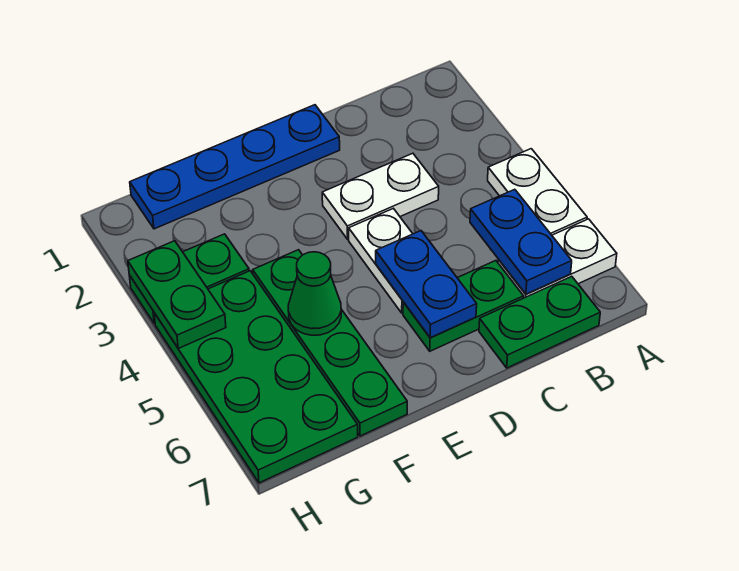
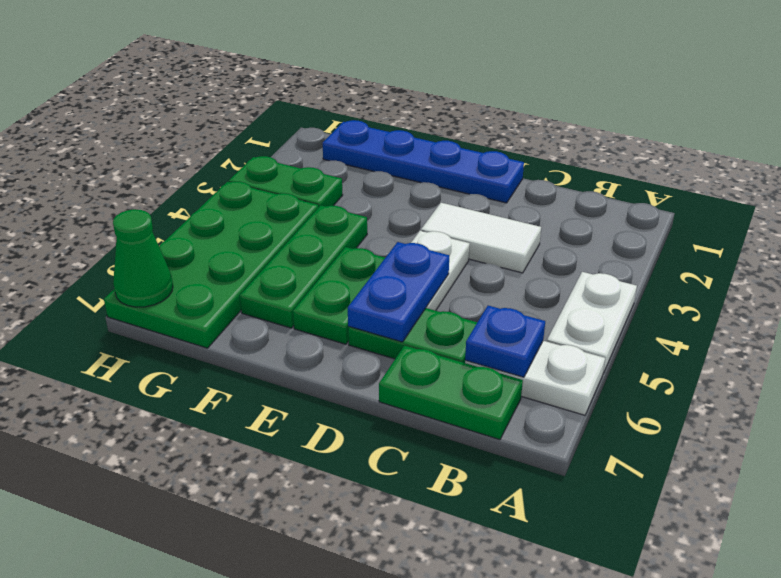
blue 1x2 plate [470,189,572,294] -> blue 1x1 plate [465,306,545,377]
white 1x2 plate [322,153,439,239] -> white 1x2 tile [421,203,541,273]
green 1x4 plate [253,250,407,436] -> green 1x3 plate [240,205,367,328]
green 1x1 cone [288,252,341,335] -> green 1x1 cone moved to [113,209,173,307]
green 1x2 plate [128,241,226,348] -> green 1x2 plate moved to [293,247,385,344]

